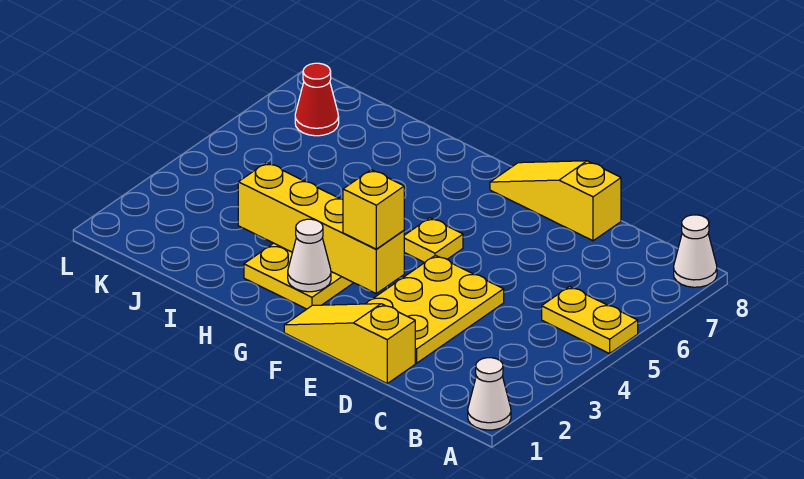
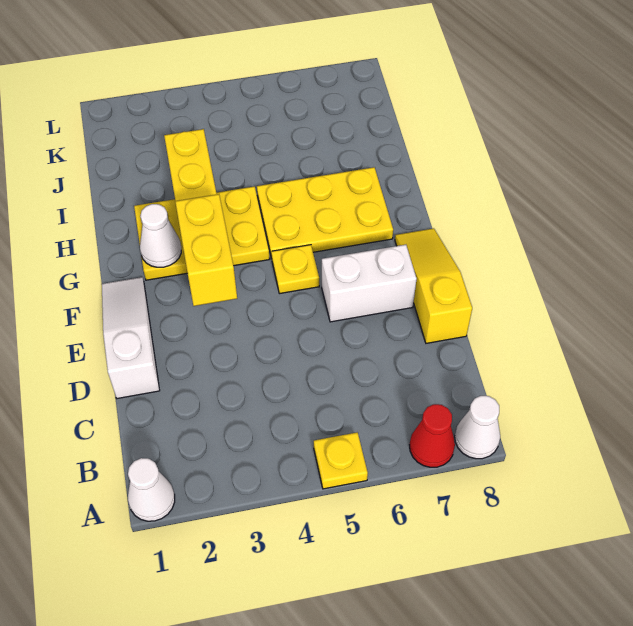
yellow 1x2 plate [542,287,638,354] -> yellow 1x1 plate [314,432,368,489]
yellow 1x3 slope [284,304,415,383] -> white 1x3 slope [102,277,160,399]
yellow 2x3 plate [366,255,504,363] -> yellow 2x3 plate moved to [257,167,393,258]
none -> white 1x2 brick [322,245,417,322]
yellow 1x1 brick [343,170,404,249] -> yellow 1x2 brick [175,194,237,306]
red 1x1 cone [295,63,339,136] -> red 1x1 cone moved to [410,404,455,467]

